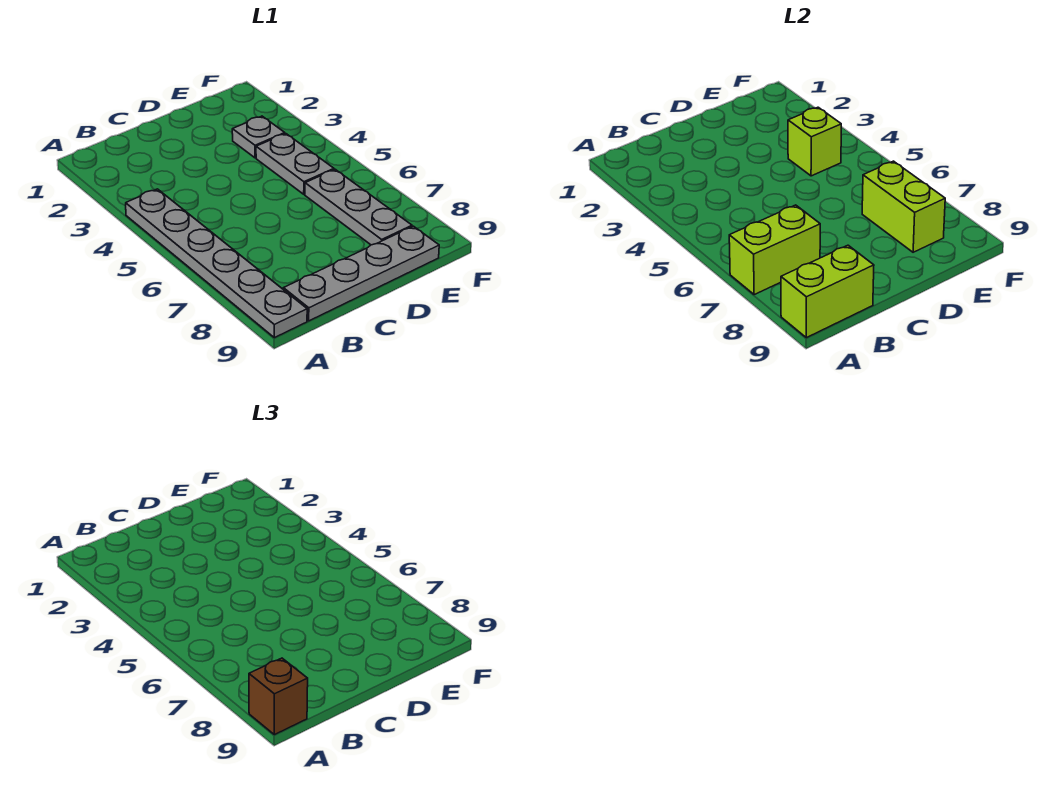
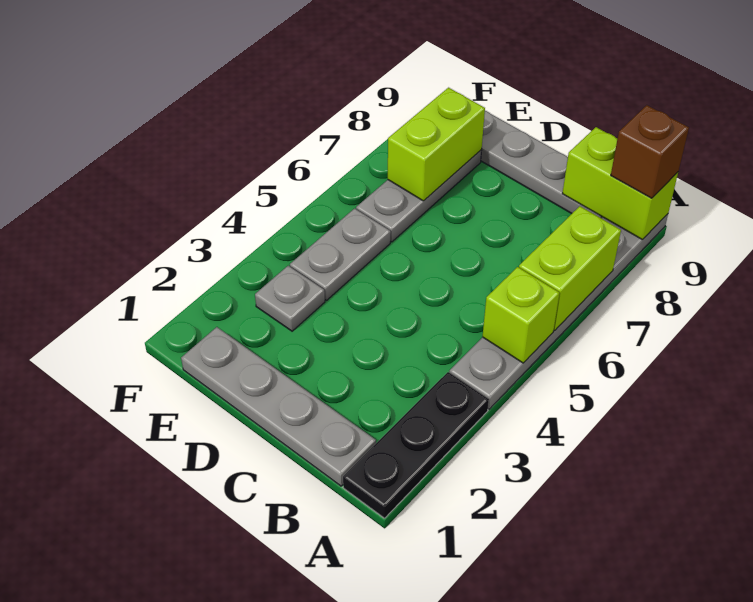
none -> black 1x3 plate [343,372,489,518]
lime 1x2 brick [729,205,820,295] -> lime 1x2 brick turned to [519,206,621,330]
none -> grey 1x4 plate [181,327,376,486]
lime 1x1 brick [788,107,841,176] -> lime 1x1 brick moved to [482,267,560,363]

